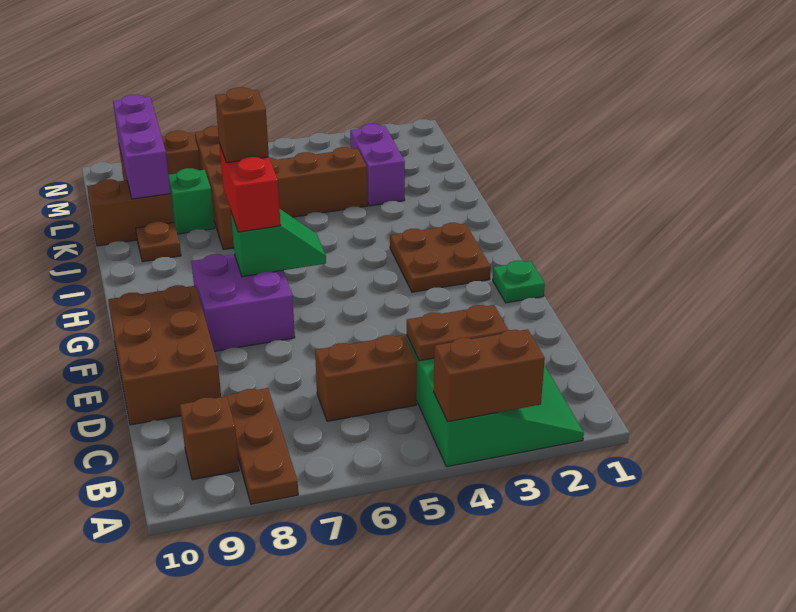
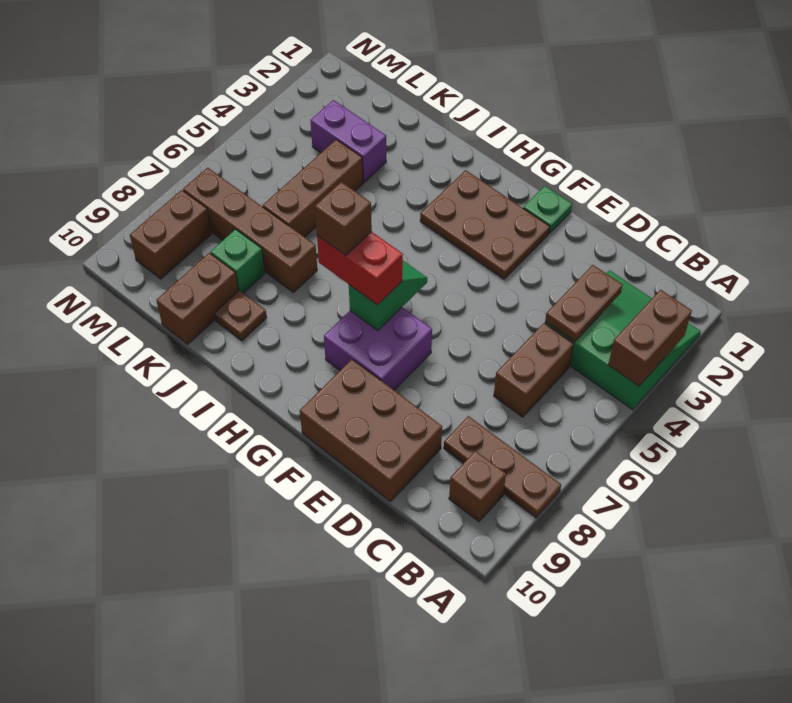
brown 2x2 plate [390,223,491,292] -> brown 2x3 plate [420,170,550,279]
purple 1x3 brick [113,94,171,199] -> none

